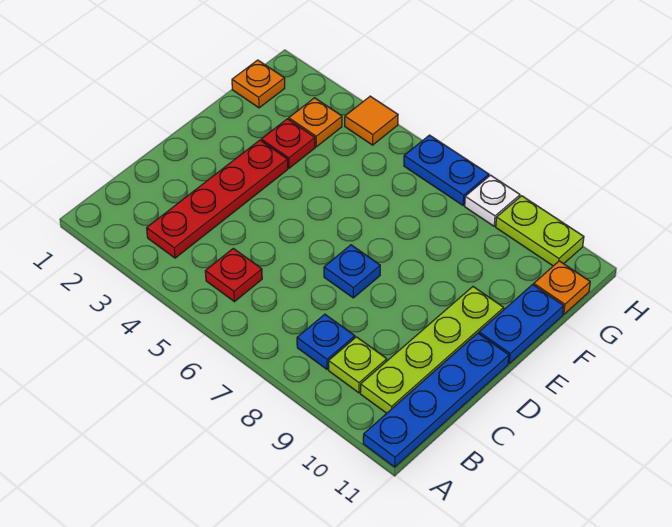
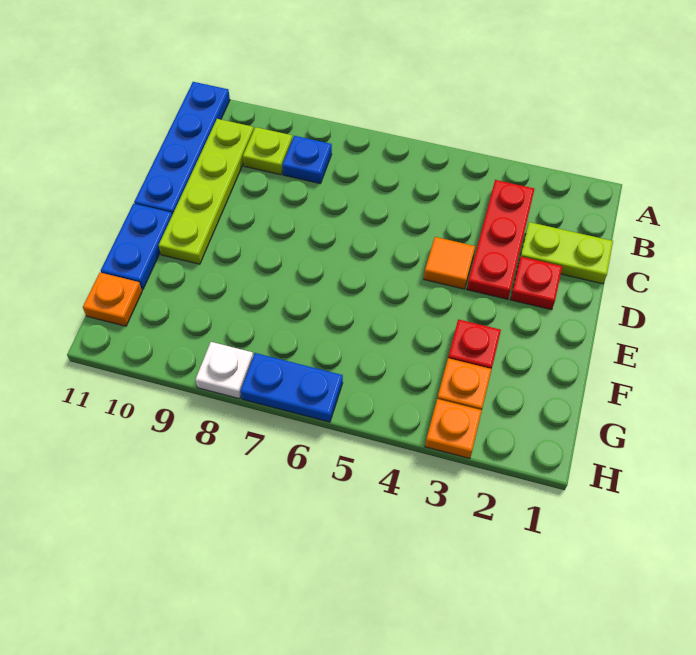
red 1x4 plate [147,140,288,258] -> red 1x3 plate [467,180,534,299]
red 1x1 plate [205,248,262,302] -> red 1x1 plate moved to [510,257,562,310]
blue 1x1 plate [324,245,380,298] -> none
orange 1x1 plate [232,60,285,108] -> orange 1x1 plate moved to [425,399,482,459]
orange 1x1 tile [345,96,398,145] -> orange 1x1 tile moved to [424,237,475,289]
lime 1x2 plate [496,196,584,266] -> lime 1x2 plate moved to [521,222,613,284]

